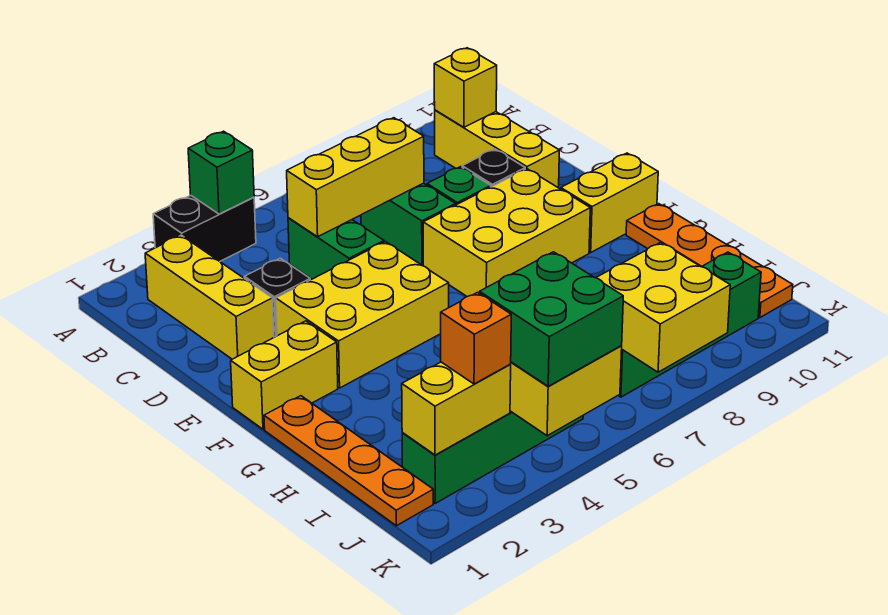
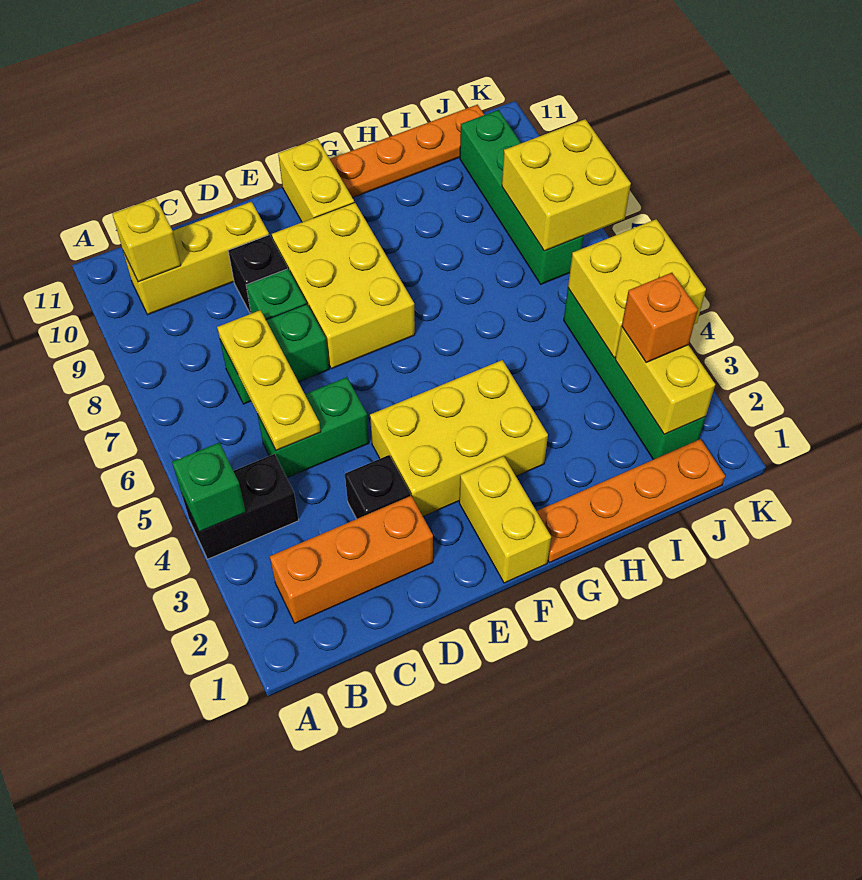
black 1x2 brick [153,196,256,261] -> black 1x2 brick turned to [182,454,299,559]
yellow 1x3 brick [145,235,274,359] -> orange 1x3 brick [270,496,433,623]
yellow 1x3 brick [287,118,424,237] -> yellow 1x3 plate [217,310,321,451]
yellow 2x3 brick [276,242,449,388] -> yellow 2x3 brick turned to [370,360,548,516]
green 2x2 brick [479,252,623,386] -> none

